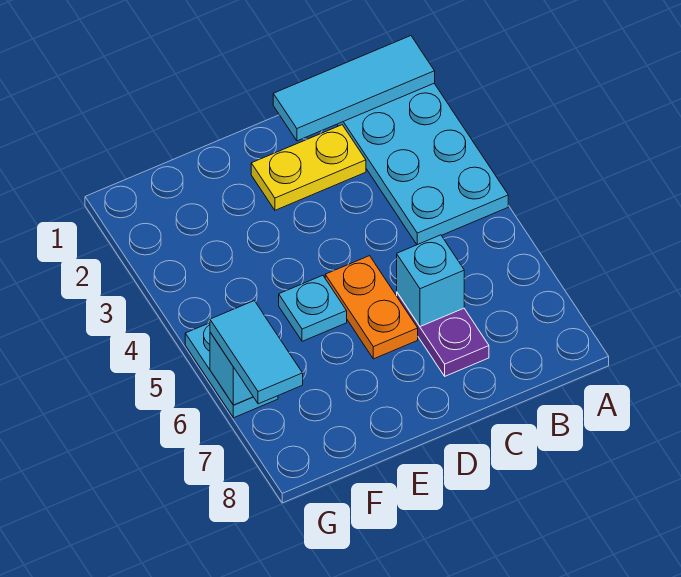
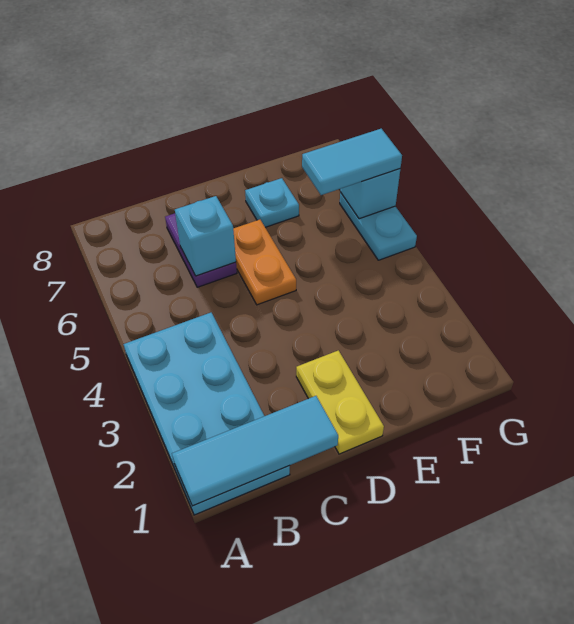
yellow 1x2 plate [251,125,366,210] -> yellow 1x2 plate turned to [296,350,384,454]
cyan 1x1 plate [279,275,347,341] -> cyan 1x1 plate moved to [245,178,299,227]
cyan 1x2 tile [210,301,303,404] -> cyan 1x2 tile turned to [302,129,402,195]

